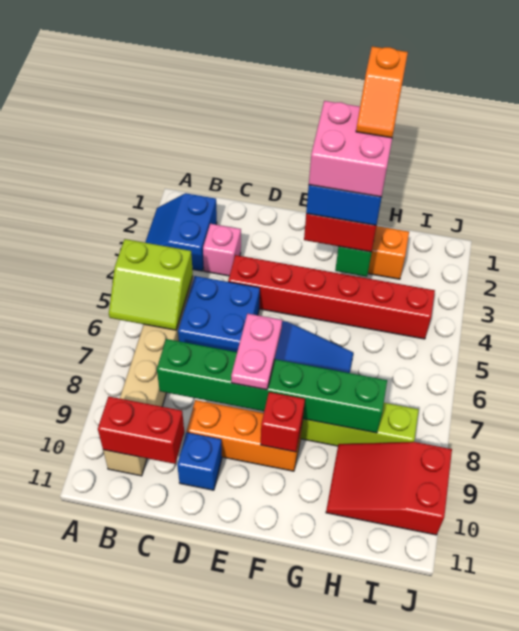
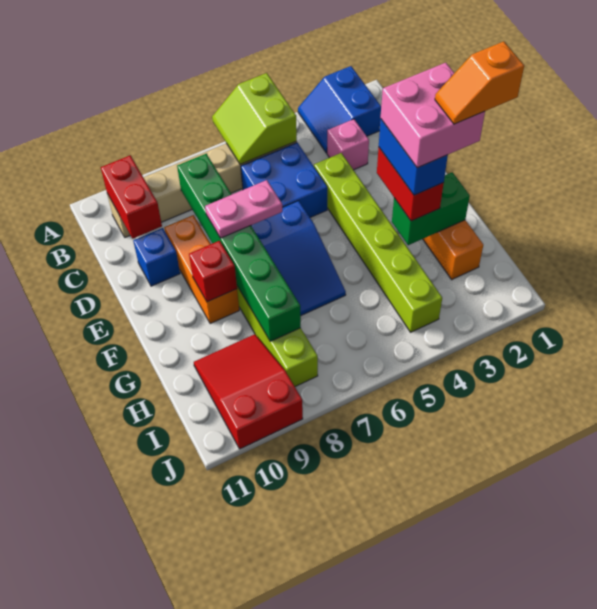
blue 2x2 slope [145,193,217,271] -> blue 2x2 slope turned to [298,66,381,153]
red 1x6 brick [228,255,435,339] -> lime 1x6 brick [314,153,442,332]

